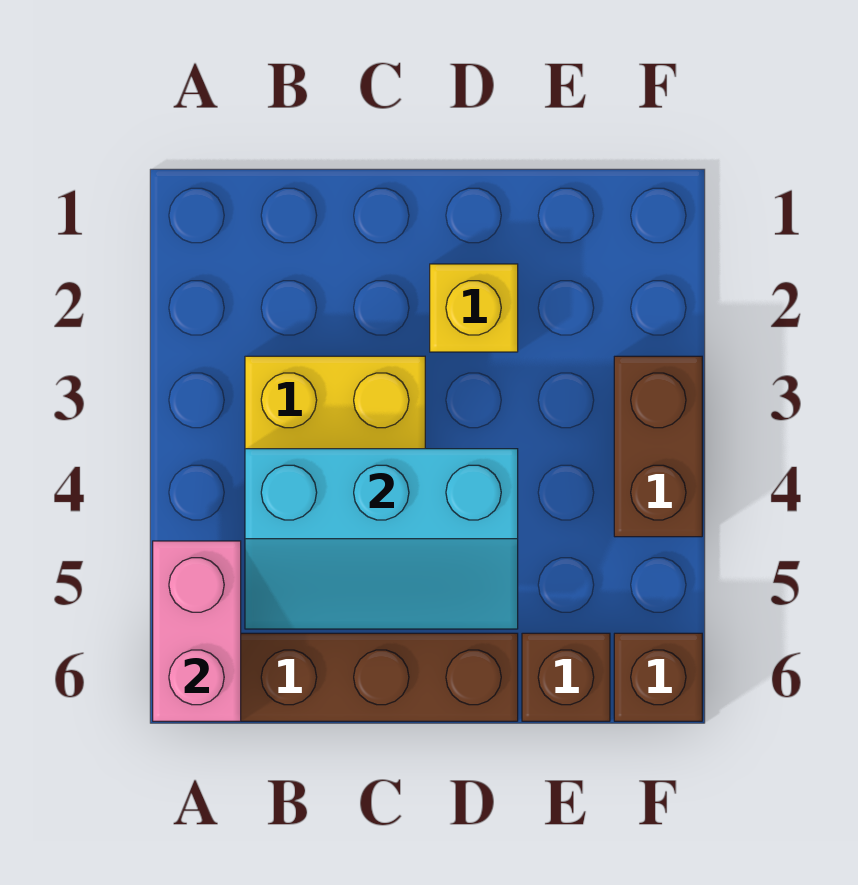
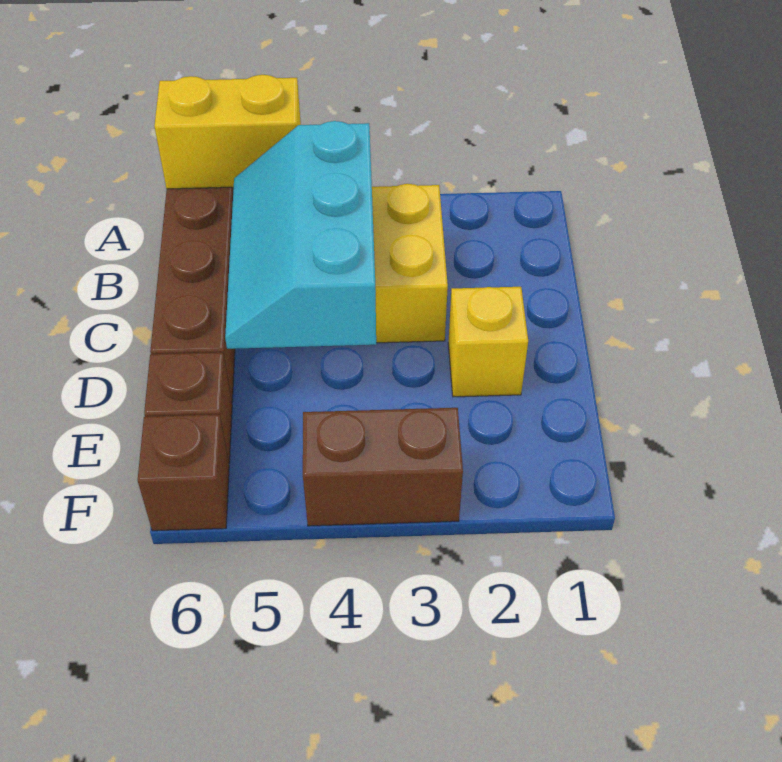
pink 1x2 brick [153,541,241,721] -> yellow 1x2 brick [154,75,301,189]

